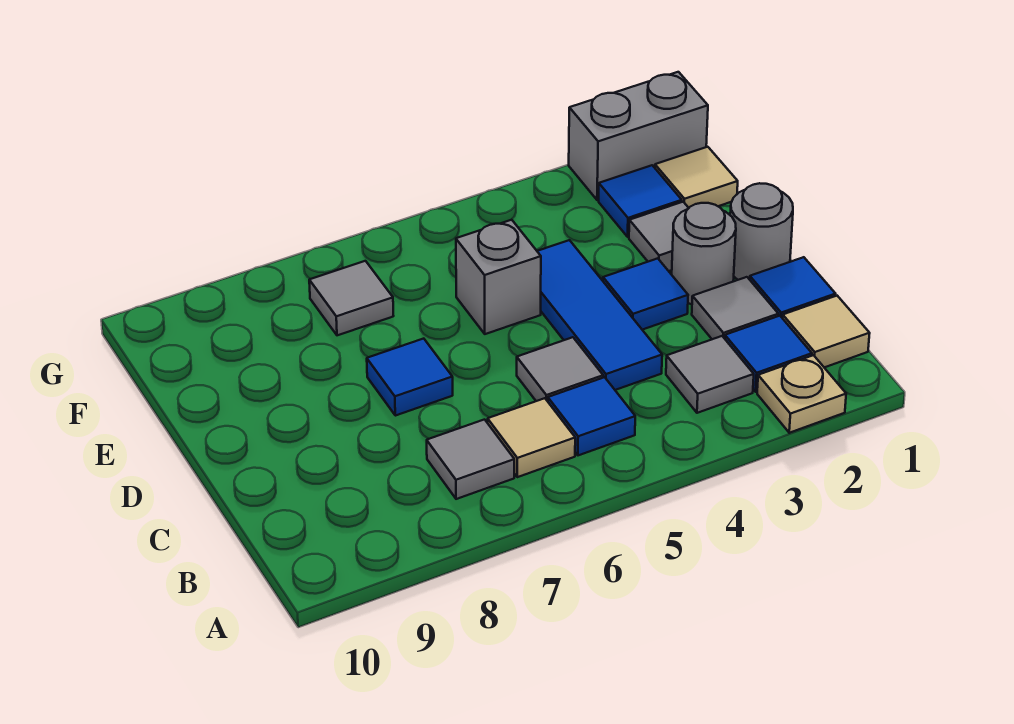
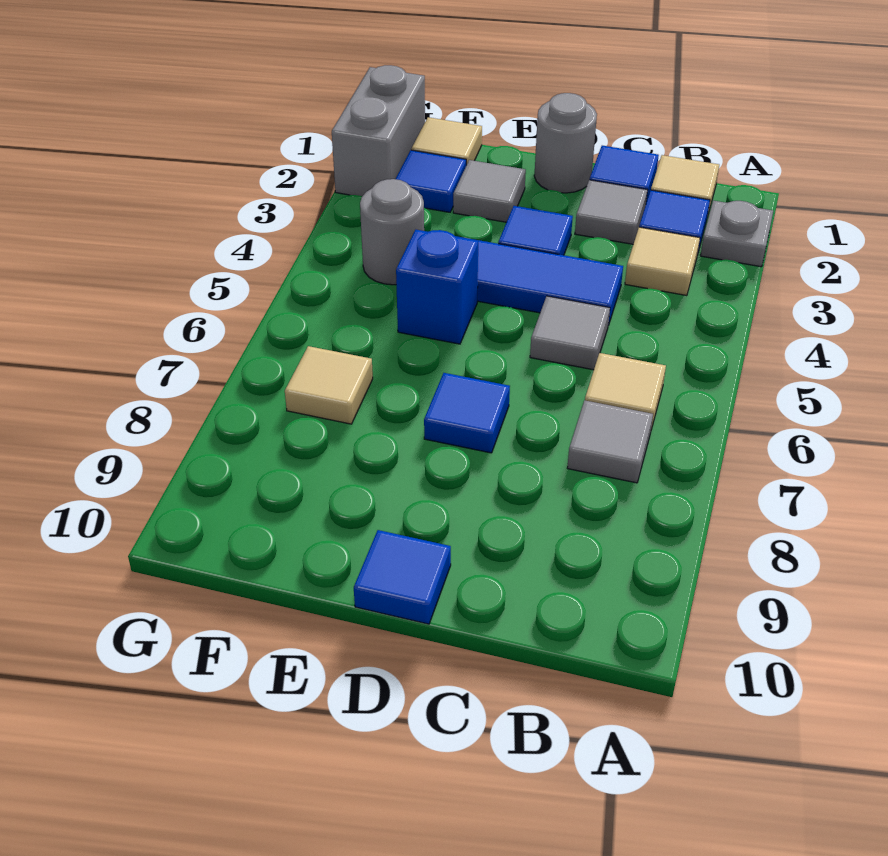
tan 1x1 plate [757,355,846,433] -> grey 1x1 plate [701,201,773,267]
grey 1x1 tile [666,336,754,413] -> tan 1x1 tile [625,227,700,296]
blue 1x1 tile [548,377,635,455] -> blue 1x1 tile moved to [354,530,451,624]
grey 1x1 round brick [672,203,736,304] -> grey 1x1 round brick moved to [360,179,424,285]
grey 1x1 brick [456,220,541,334] -> blue 1x1 brick [396,230,478,344]
grey 1x1 tile [309,261,393,335] -> tan 1x1 tile [285,346,373,424]

